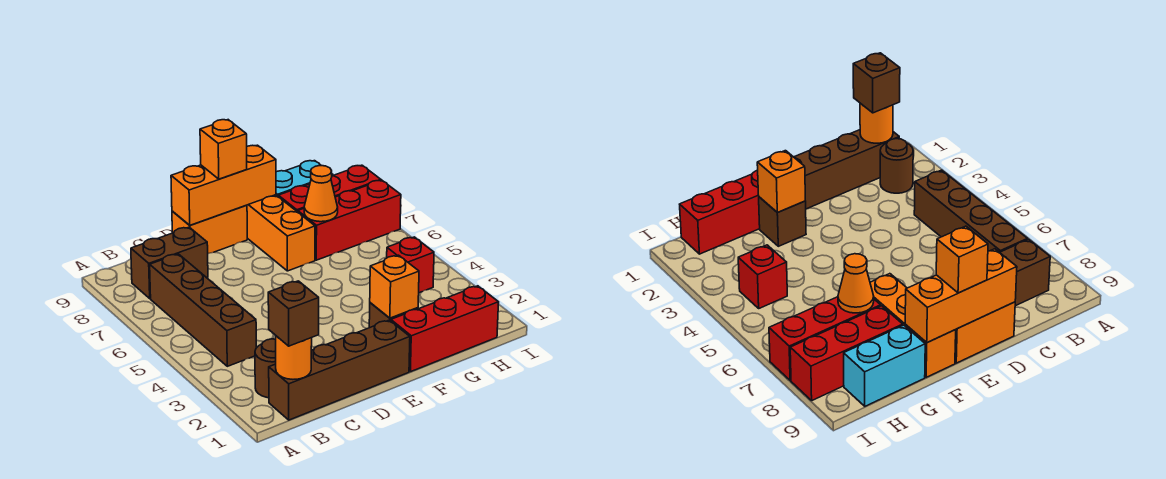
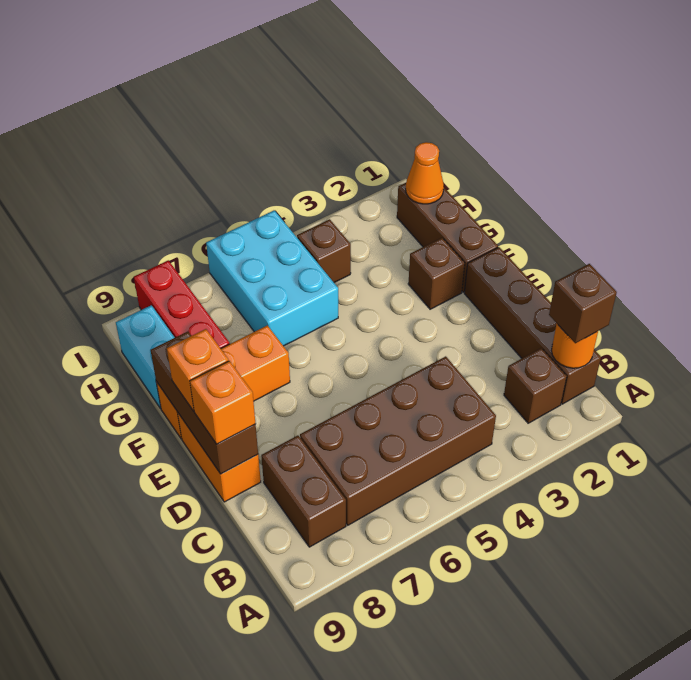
brown 1x1 round brick [255,339,276,398] -> brown 1x1 brick [504,348,567,423]
brown 1x4 brick [150,254,256,366] -> brown 2x4 brick [300,356,496,525]
orange 1x3 brick [171,145,276,225] -> brown 1x3 brick [151,332,258,474]
red 1x3 brick [391,286,499,372] -> brown 1x3 brick [397,183,498,292]
orange 1x1 brick [370,255,419,318] -> orange 1x1 brick moved to [190,361,255,444]
none -> cyan 2x3 brick [206,210,338,346]
red 1x3 brick [298,180,401,260] -> none
orange 1x1 cone [304,166,338,222] -> orange 1x1 cone moved to [406,142,444,204]
red 1x1 brick [387,237,434,293] -> brown 1x1 brick [297,219,351,283]

